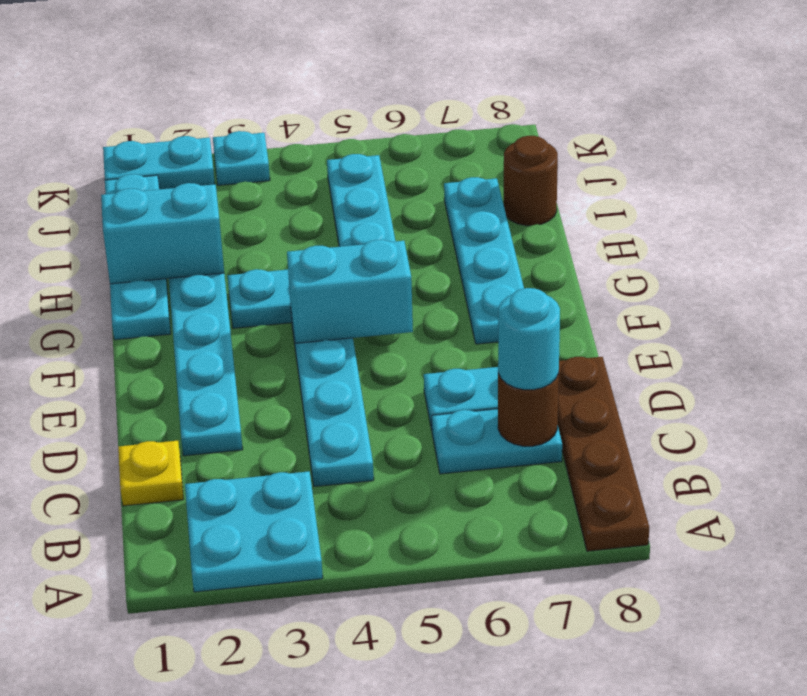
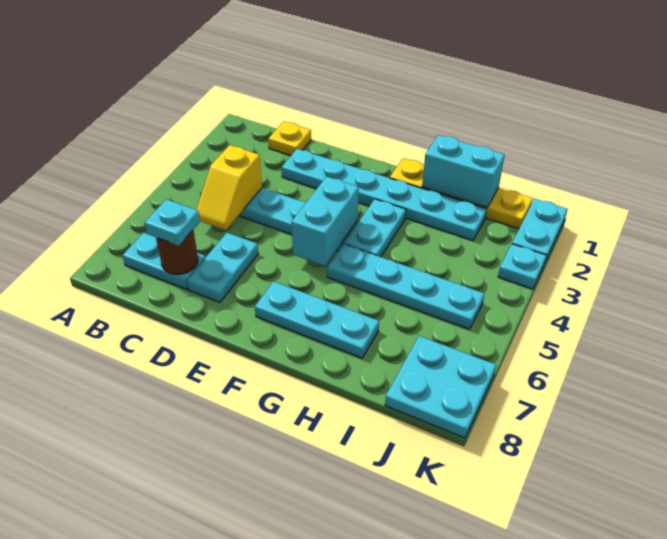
cyan 2x2 plate [185,471,323,592] -> cyan 2x2 plate moved to [385,336,496,438]
brown 1x4 plate [558,357,649,551] -> none
none -> yellow 1x2 slope [197,145,262,230]
cyan 1x2 plate [432,409,562,474] -> cyan 1x2 plate turned to [123,233,206,290]
cyan 1x1 round brick [498,288,560,390] -> cyan 1x1 plate [144,199,200,246]
cyan 1x4 plate [444,177,524,344] -> cyan 1x3 plate [255,281,379,358]
cyan 1x4 plate [105,174,171,340] -> yellow 1x4 plate [390,158,533,229]
cyan 1x2 brick [101,183,224,284] -> cyan 1x2 brick turned to [422,135,505,207]
brown 1x1 round brick [504,136,558,226] -> none

